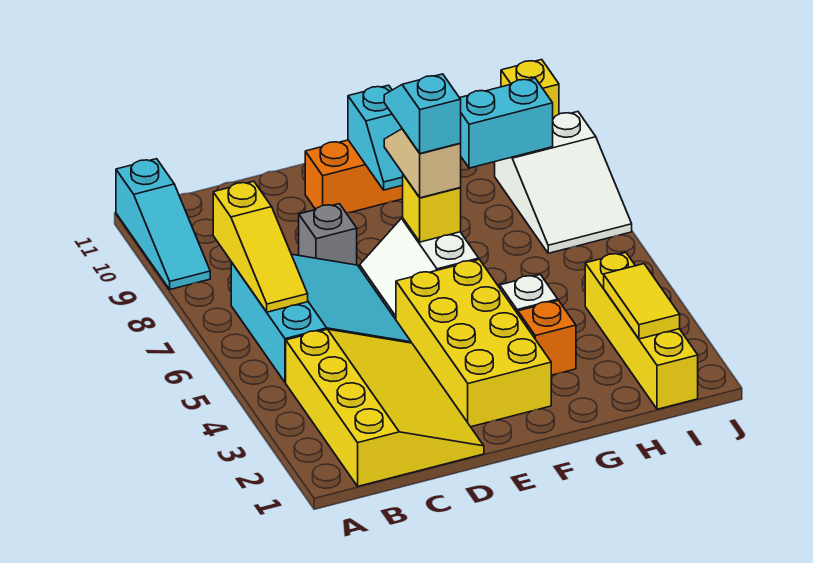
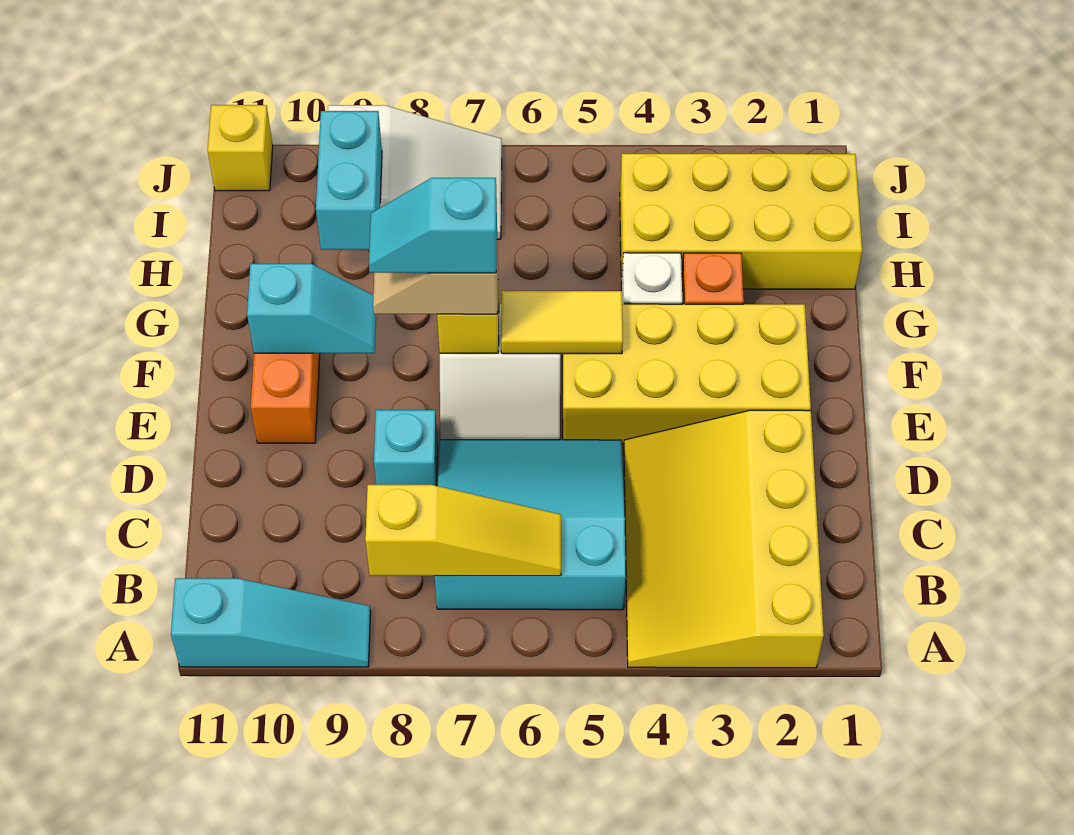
yellow 3x4 slope [286,329,484,486] -> yellow 3x4 slope turned to [624,410,824,668]
grey 1x1 brick [299,204,357,265] -> cyan 1x1 brick [374,410,438,486]
yellow 1x4 brick [585,253,698,409] -> yellow 2x4 brick [620,154,862,289]
yellow 1x2 tile [604,264,680,339] -> yellow 1x2 tile moved to [501,291,623,354]

